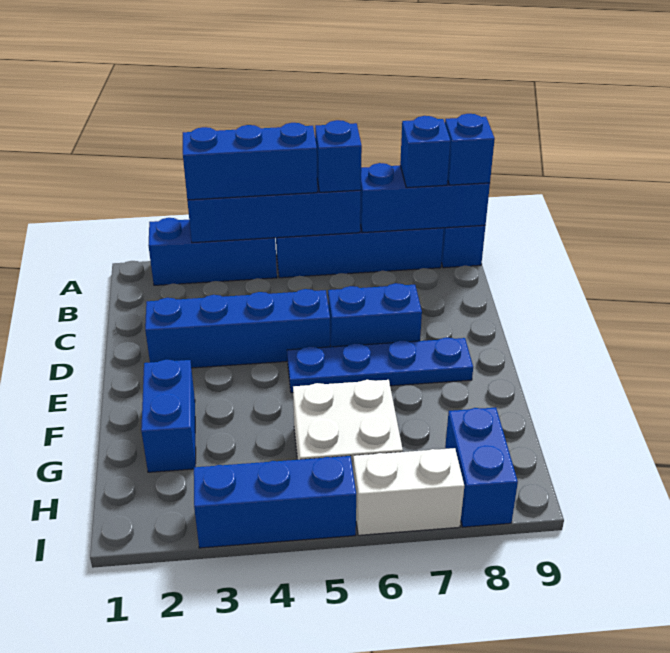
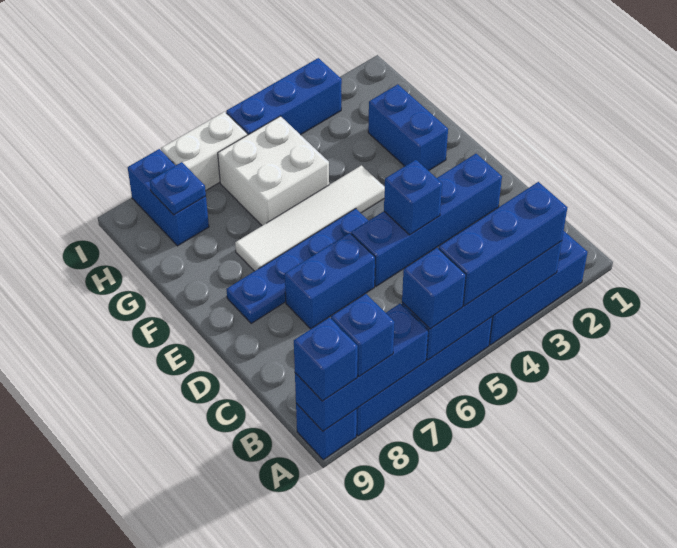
none -> blue 1x1 brick [384,160,442,235]
none -> white 1x4 tile [235,165,385,271]
none -> blue 1x1 plate [150,162,206,215]

